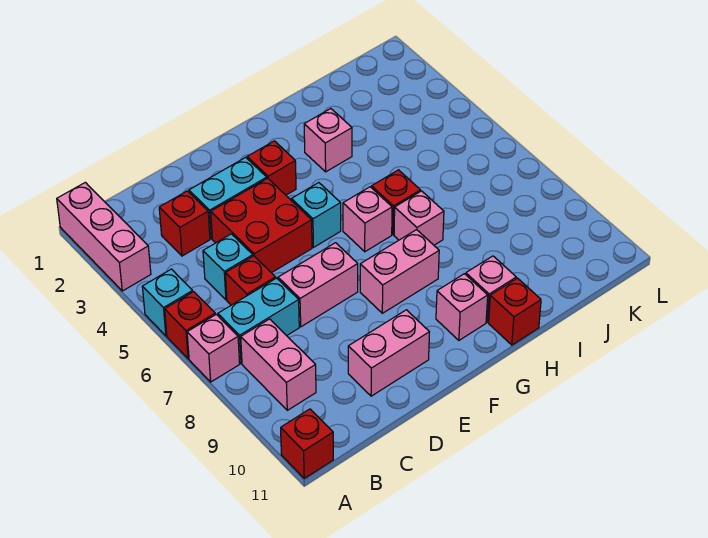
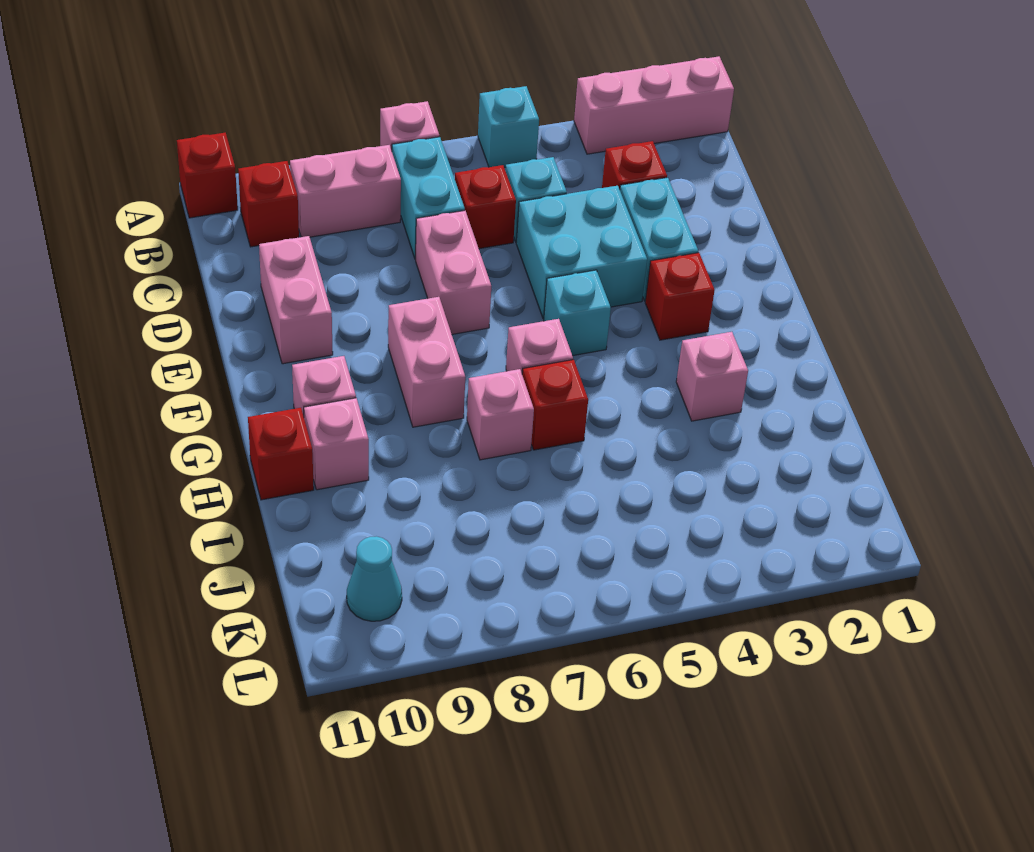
red 1x1 brick [165,292,215,359] -> red 1x1 brick moved to [238,161,299,247]
red 2x2 brick [211,178,312,273] -> cyan 2x2 brick [516,186,647,319]
none -> cyan 1x1 cone [347,536,402,621]

